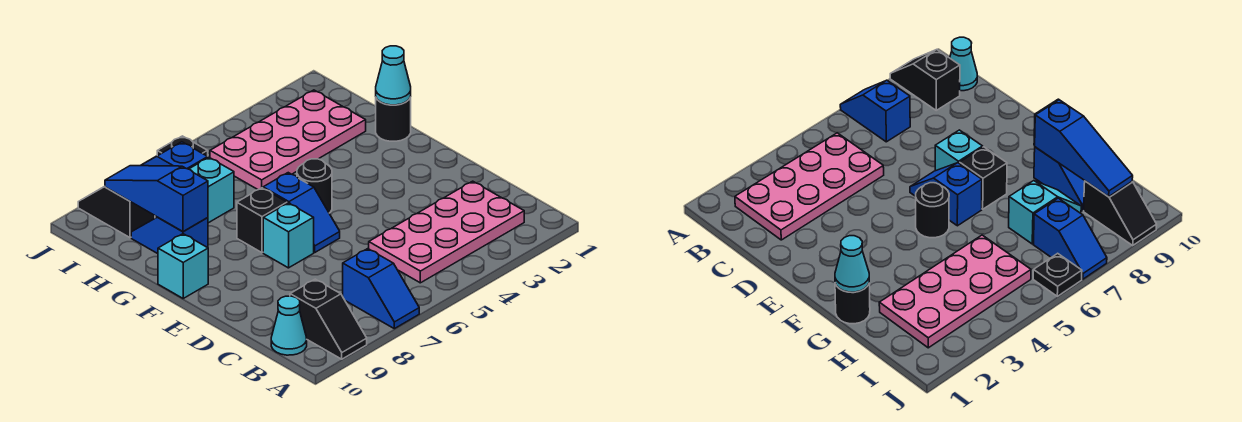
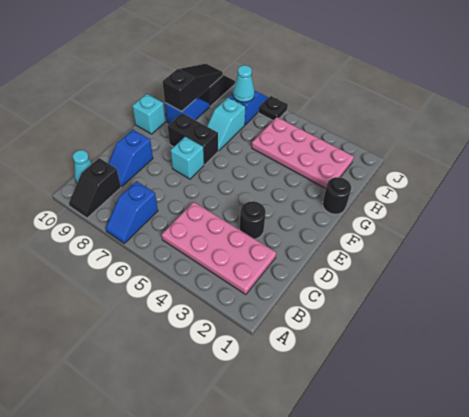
blue 1x2 slope [263,173,340,252] -> blue 1x2 slope moved to [108,130,153,186]
black 1x1 round brick [297,159,332,213] -> black 1x1 round brick moved to [240,201,266,239]
black 1x1 brick [237,188,287,253] -> black 1x2 brick [168,113,218,165]
cyan 1x1 cone [376,46,411,105] -> cyan 1x1 cone moved to [233,65,255,102]
blue 1x3 slope [105,166,208,232] -> black 1x3 slope [162,64,223,111]
cyan 1x2 slope [189,158,234,223] -> cyan 1x2 slope turned to [207,97,246,151]

